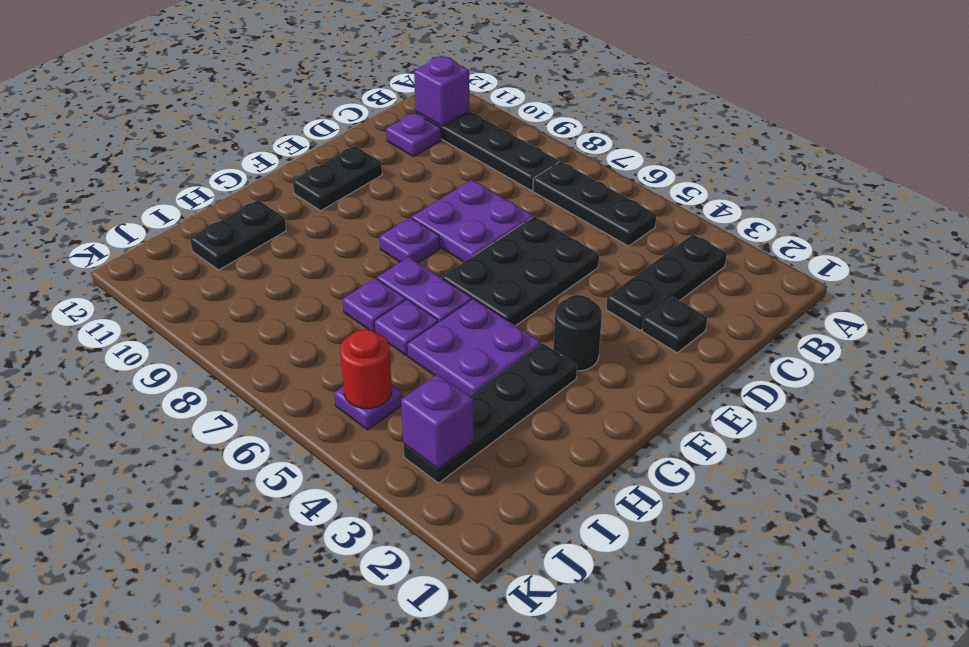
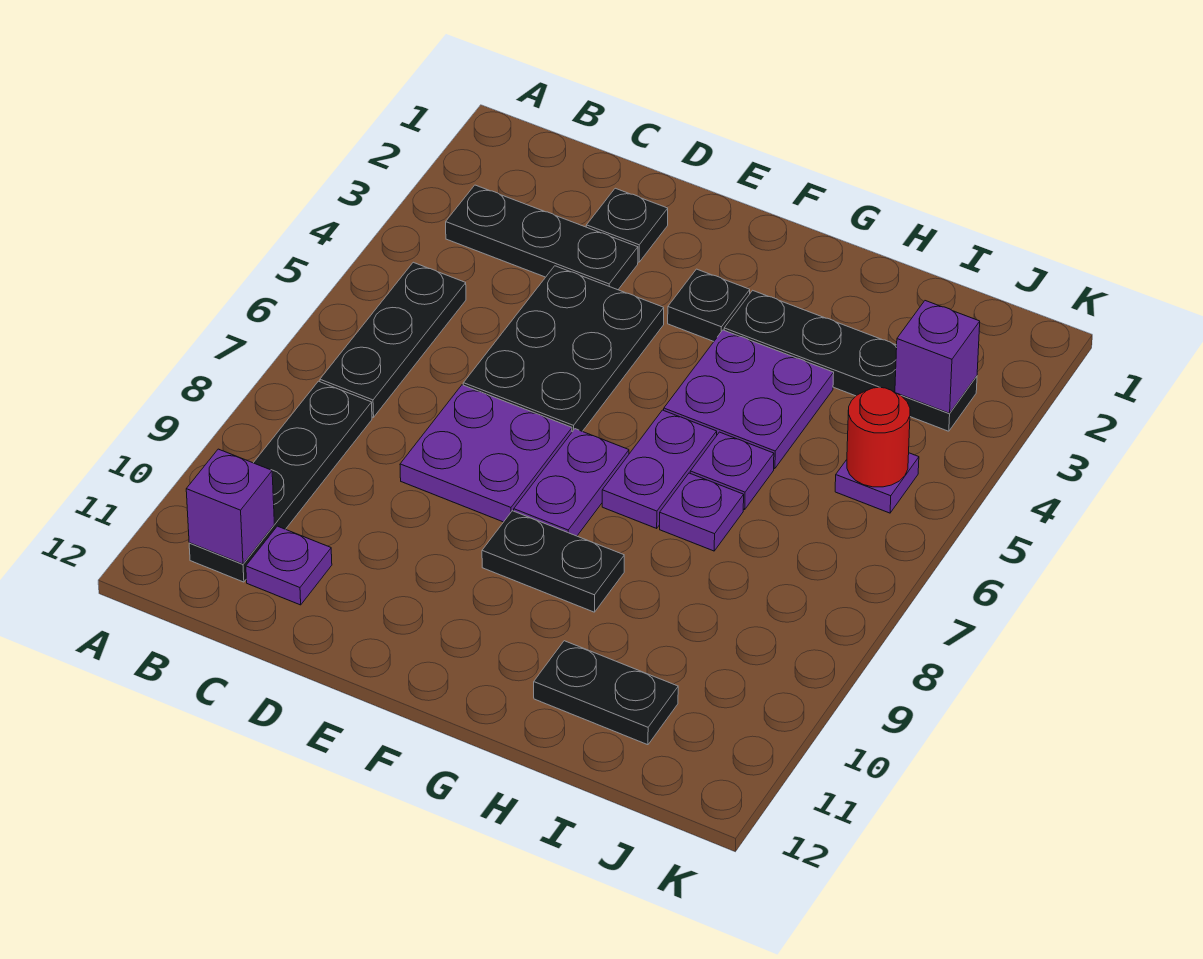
black 2x3 plate [442,216,599,326] -> black 2x3 plate turned to [463,266,664,432]
black 1x2 plate [293,146,382,211] -> black 1x2 plate moved to [482,511,624,612]
black 1x1 round brick [553,295,602,371] -> black 1x1 plate [668,269,750,341]
purple 1x1 plate [380,218,440,263] -> purple 1x2 plate [514,429,629,536]

